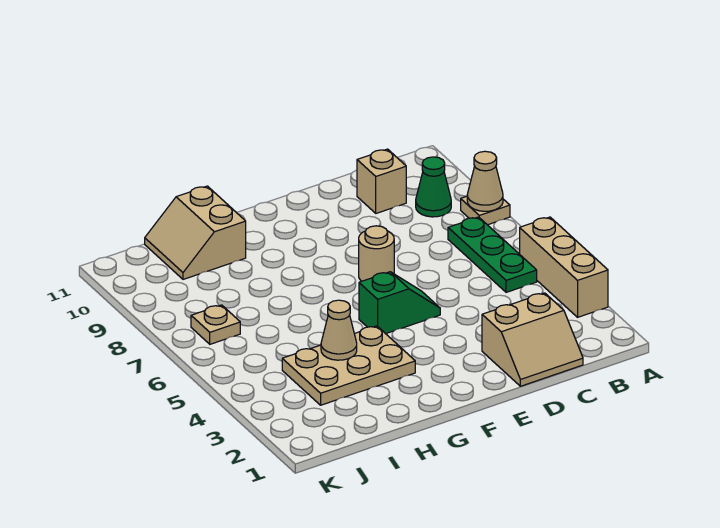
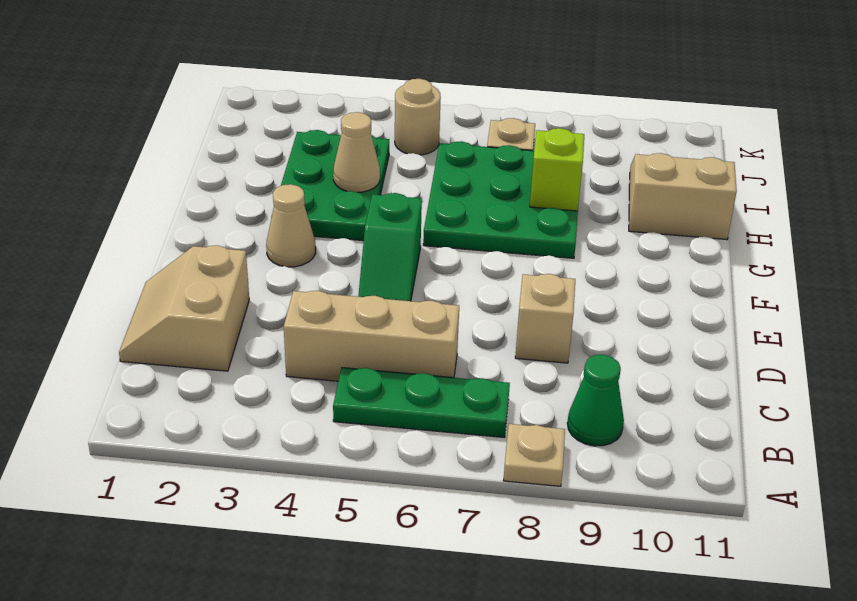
tan 1x3 brick [520,217,608,317] -> tan 1x3 brick moved to [284,291,459,381]
tan 1x1 cone [467,151,503,211] -> tan 1x1 cone moved to [266,184,316,267]
tan 1x1 brick [357,149,406,213] -> tan 1x1 brick moved to [515,274,575,363]
tan 1x1 round brick [359,226,394,281] -> tan 1x1 round brick moved to [395,79,441,155]
tan 2x3 plate [282,326,415,405] -> green 2x3 plate [281,130,389,241]
none -> green 3x3 plate [423,141,578,258]
none -> lime 1x1 brick [530,128,584,211]

